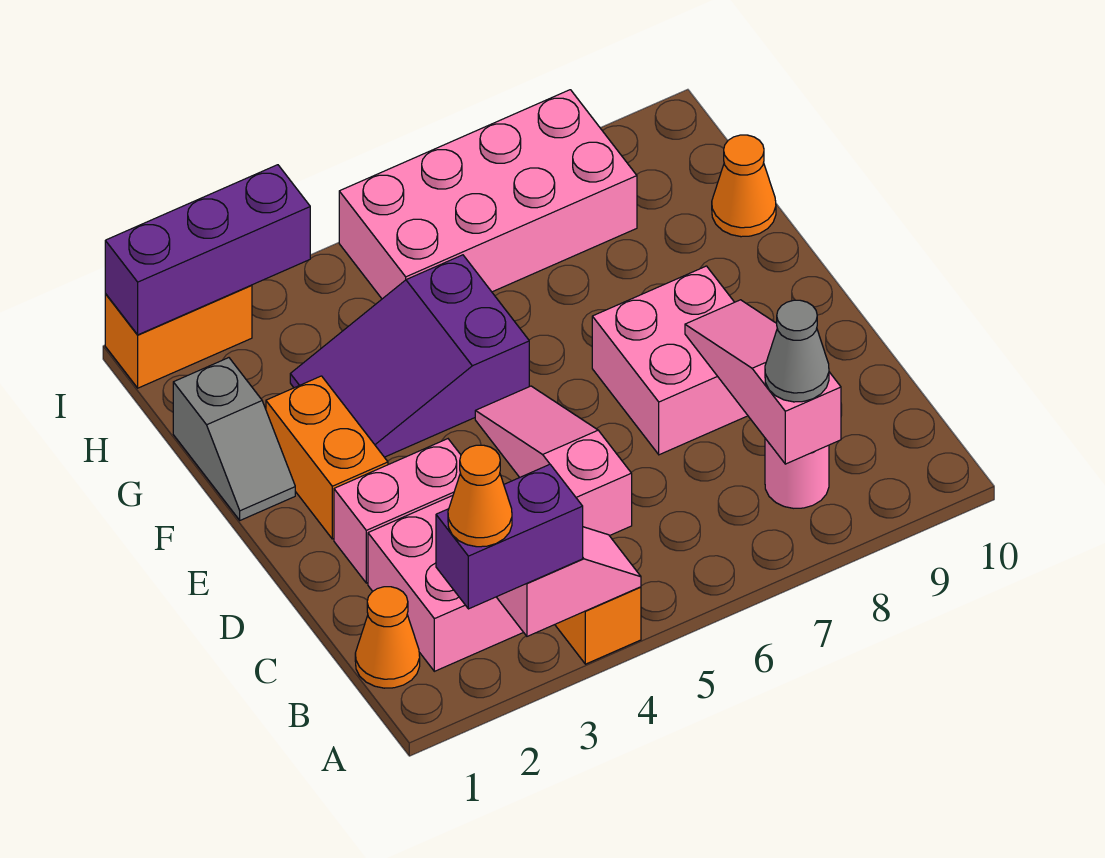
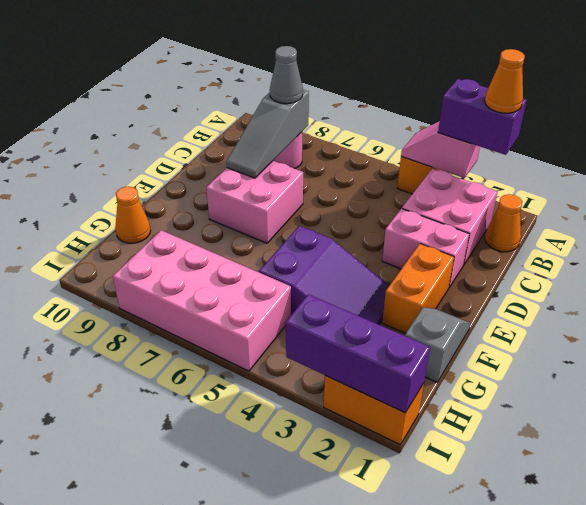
pink 1x3 slope [685,300,841,464] -> grey 1x3 slope [226,90,309,178]
pink 1x3 slope [475,386,632,536] -> none

